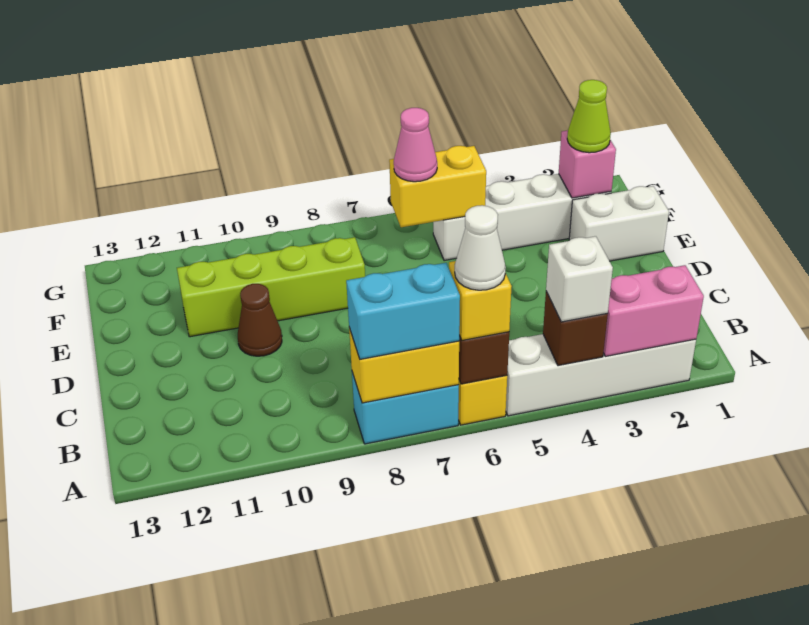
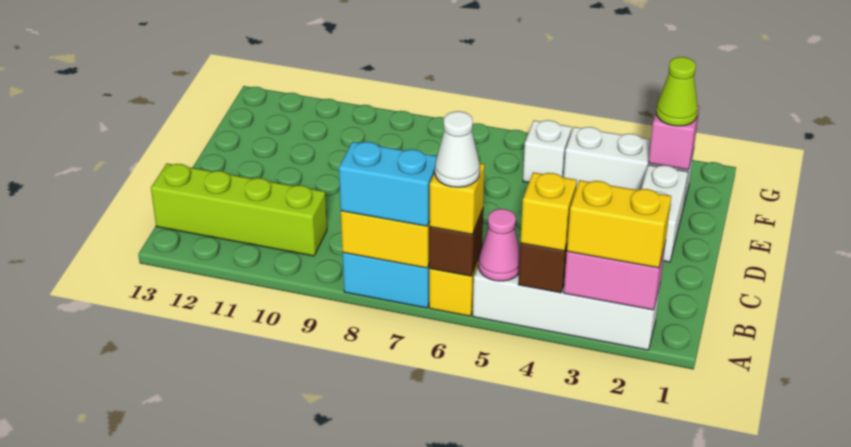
white 1x1 brick [546,236,613,322] -> yellow 1x1 brick [521,172,577,251]
brown 1x1 cone [238,284,282,356] -> none
white 1x2 brick [569,186,669,261] -> white 1x2 brick turned to [641,165,688,262]
lime 1x4 brick [177,237,365,337] -> lime 1x4 brick moved to [151,164,327,256]
yellow 1x2 brick [389,146,486,227] -> yellow 1x2 brick moved to [567,180,671,268]
pink 1x1 cone [394,108,437,182] -> pink 1x1 cone moved to [478,209,520,281]

